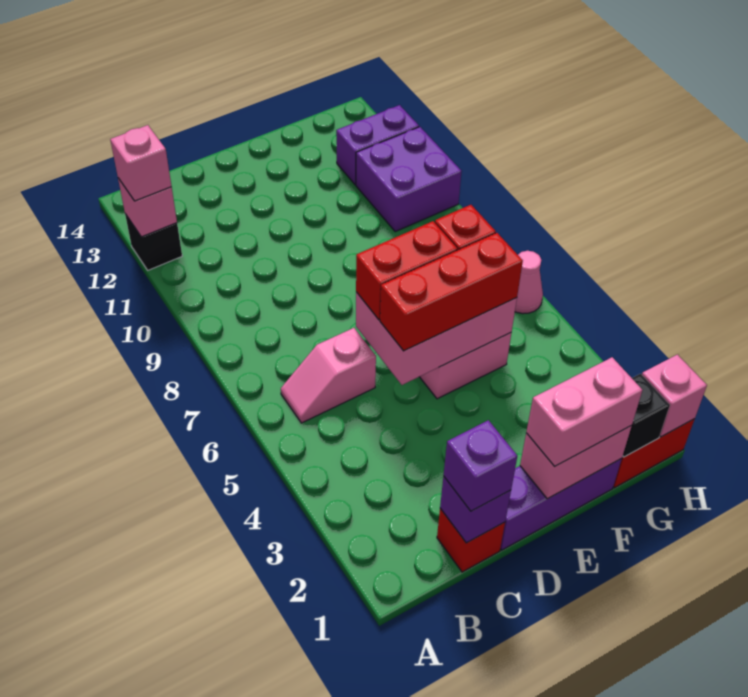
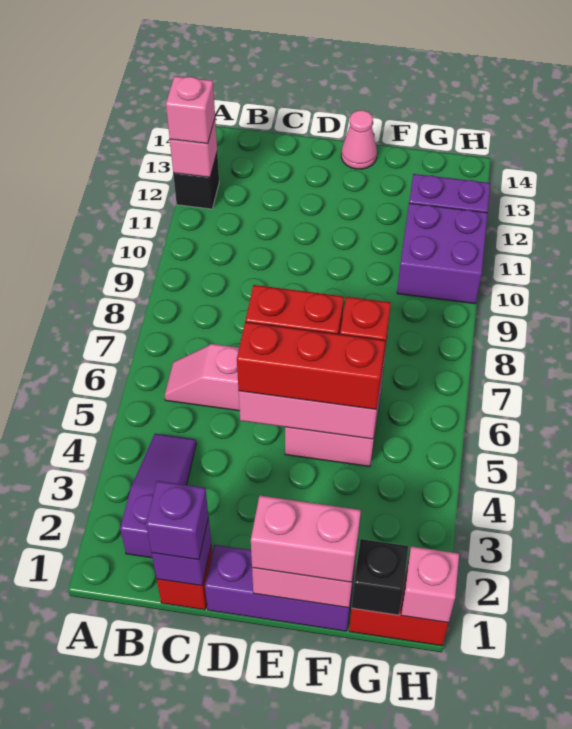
none -> purple 1x3 slope [120,434,196,558]
pink 1x1 cone [515,251,543,314] -> pink 1x1 cone moved to [341,110,377,169]

